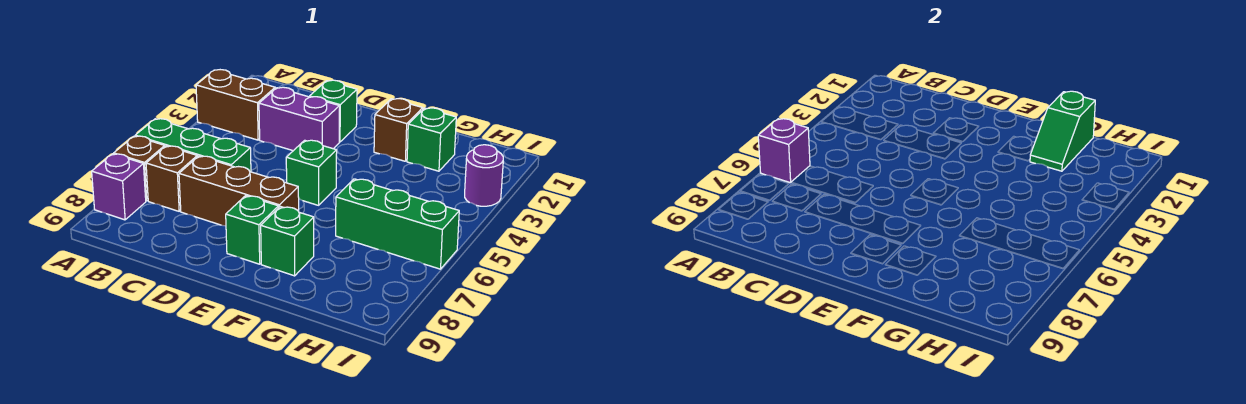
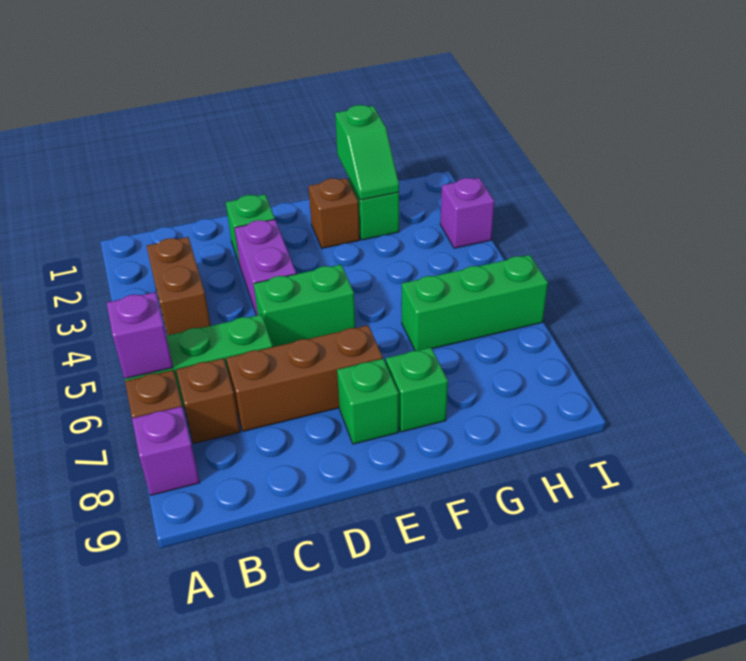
brown 1x2 brick [196,70,275,140] -> brown 1x2 brick turned to [147,237,211,335]
purple 1x2 brick [259,87,340,151] -> purple 1x2 brick turned to [235,219,296,315]
green 1x1 brick [286,140,337,205] -> green 1x2 brick [254,265,355,347]
purple 1x1 round brick [465,145,503,206] -> purple 1x1 brick [440,178,494,248]

